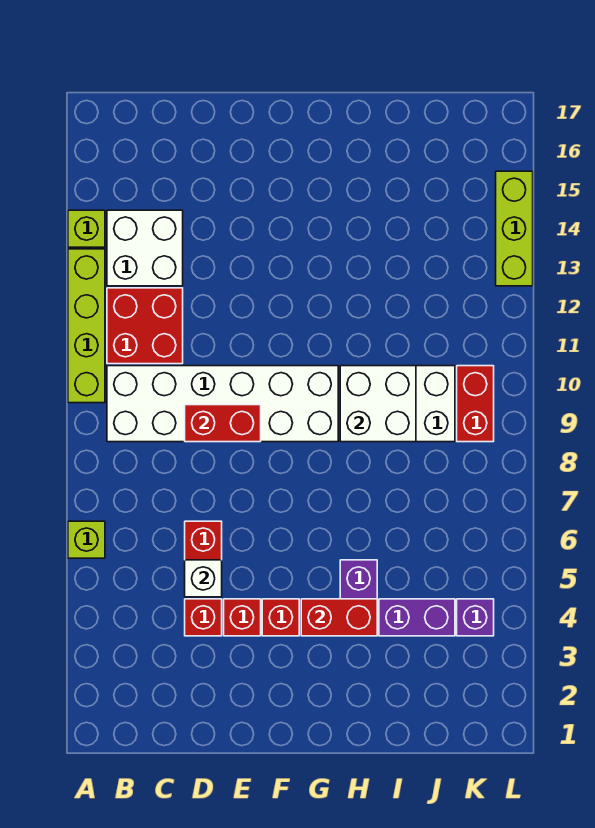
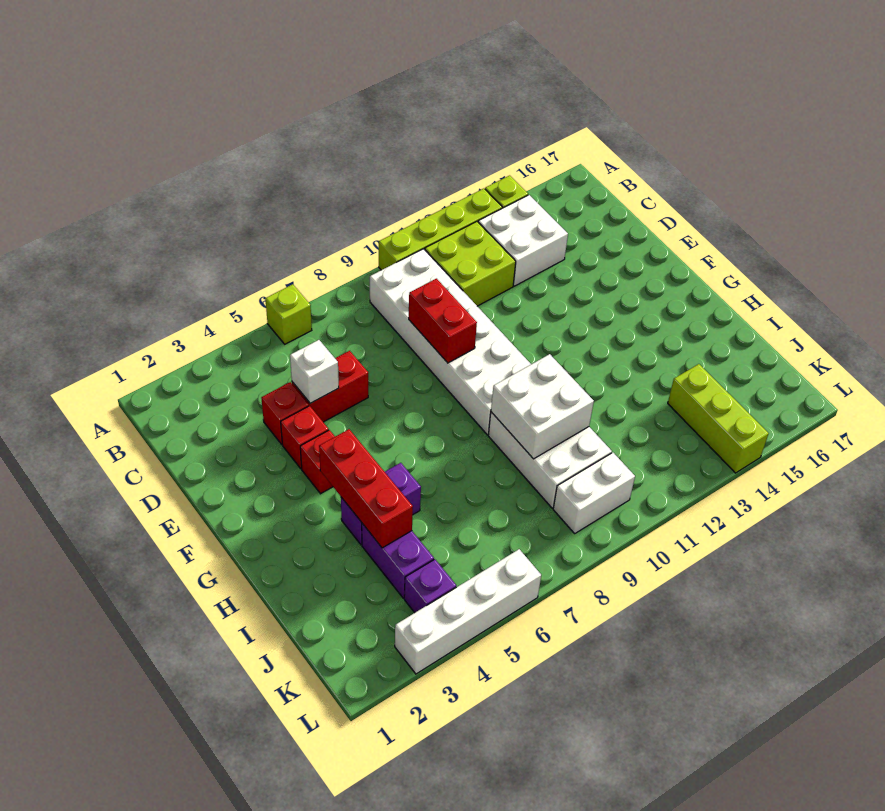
red 2x2 brick [107,288,183,364] -> lime 2x2 brick [425,222,516,306]
red 1x2 brick [301,599,377,636] -> red 1x3 brick [319,429,413,548]
red 1x2 brick [457,366,494,442] -> white 1x2 brick [553,453,635,533]
none -> white 1x4 brick [395,549,541,674]
lime 1x3 brick [496,171,533,286] -> lime 1x3 brick turned to [668,364,769,473]

